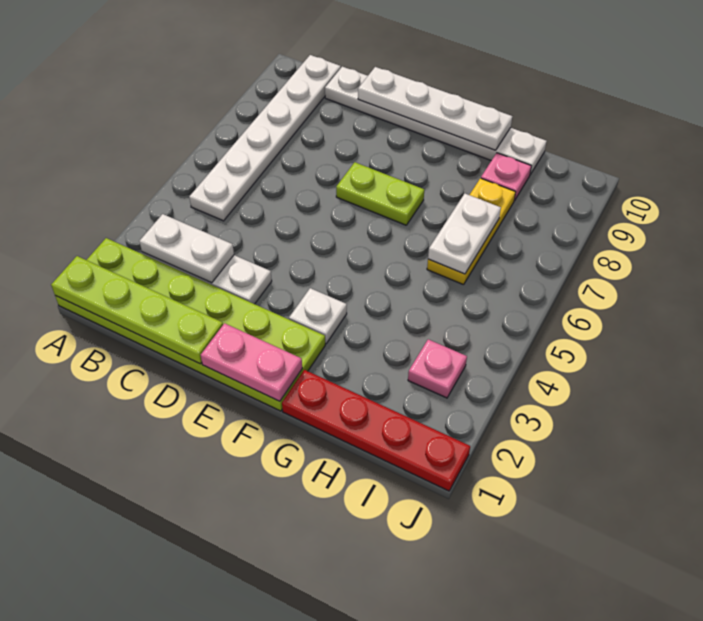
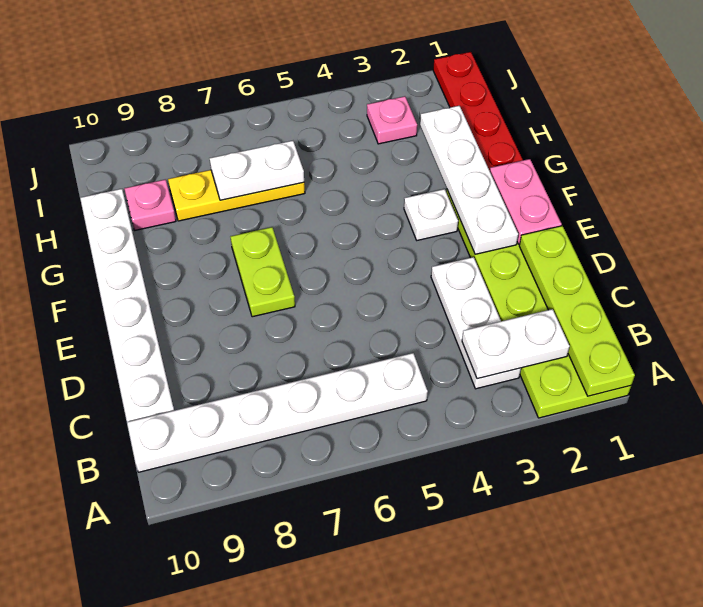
white 1x2 plate [139,214,234,283] -> white 1x2 plate turned to [462,309,570,379]
white 1x4 plate [358,67,512,150] -> white 1x4 plate moved to [420,106,518,254]

